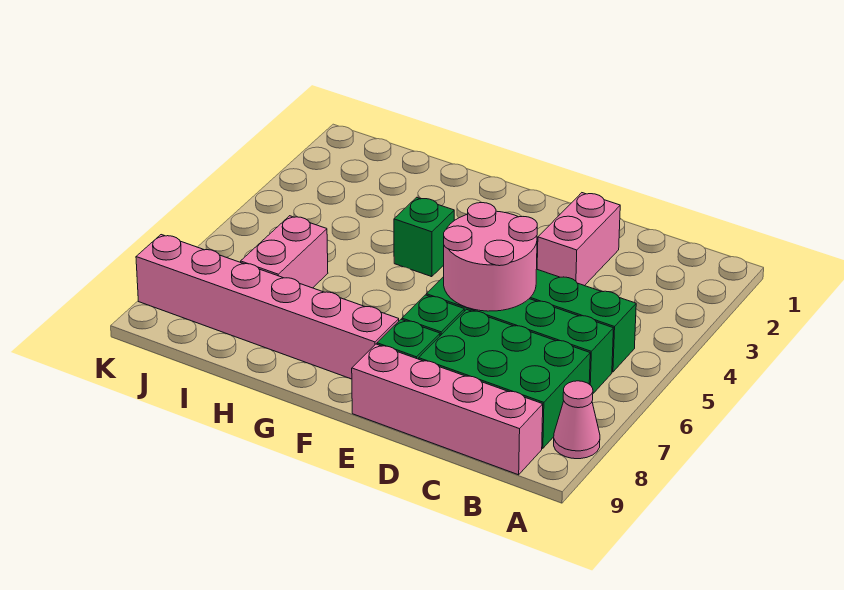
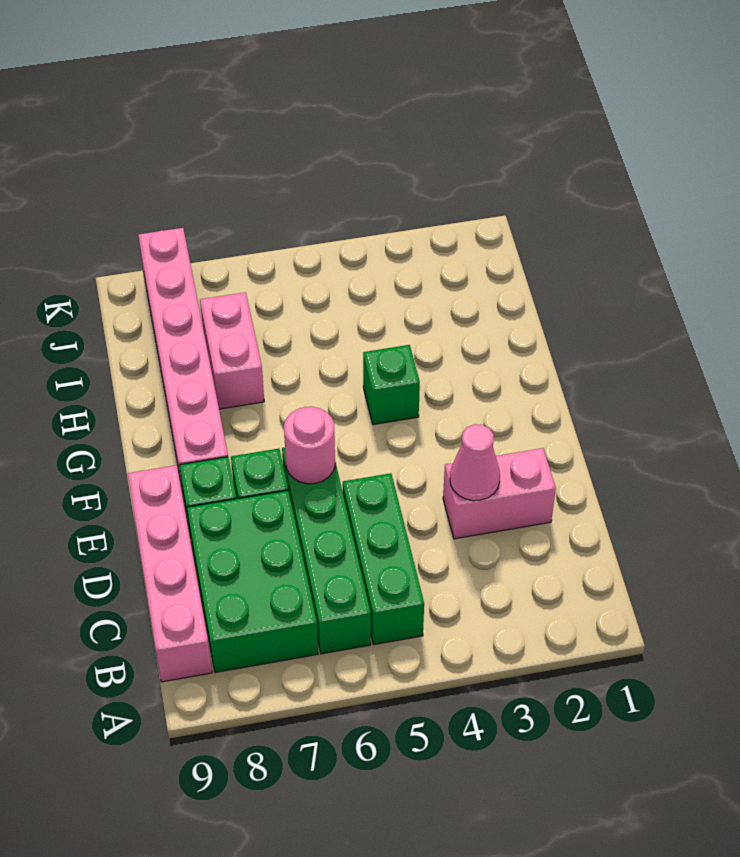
pink 1x1 cone [554,381,600,459] -> pink 1x1 cone moved to [450,424,500,501]
pink 2x2 round brick [444,203,537,311] -> pink 1x1 round brick [284,407,335,484]
pink 1x2 brick [241,216,328,288] -> pink 1x2 brick turned to [200,292,264,409]

